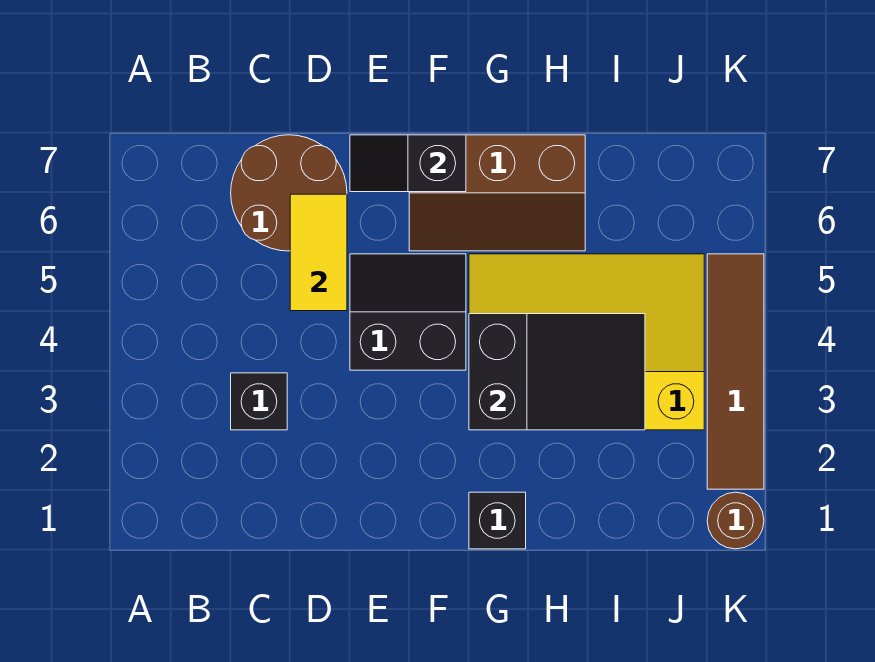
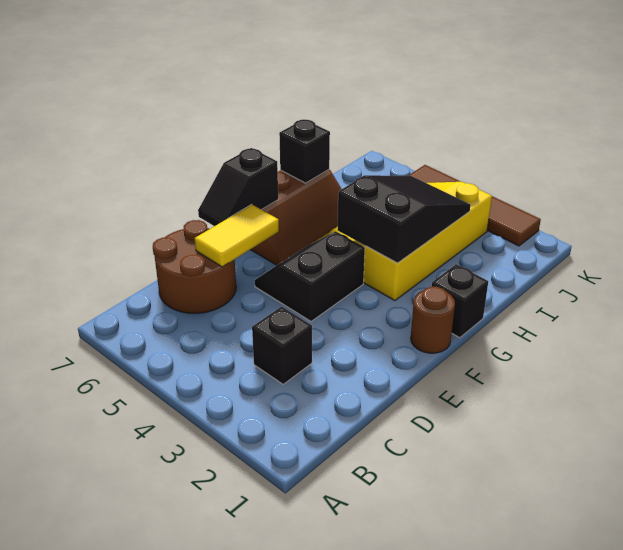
yellow 1x2 tile [290,194,347,311] -> yellow 1x2 tile turned to [195,204,279,267]
none -> black 1x1 brick [279,120,330,183]
brown 1x1 round brick [707,492,764,549] -> brown 1x1 round brick moved to [411,287,455,353]

